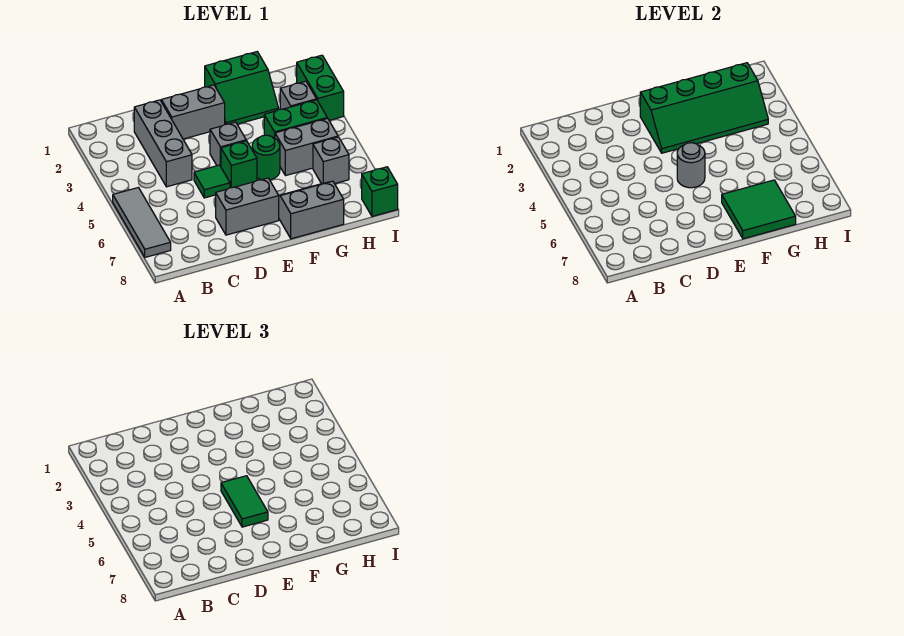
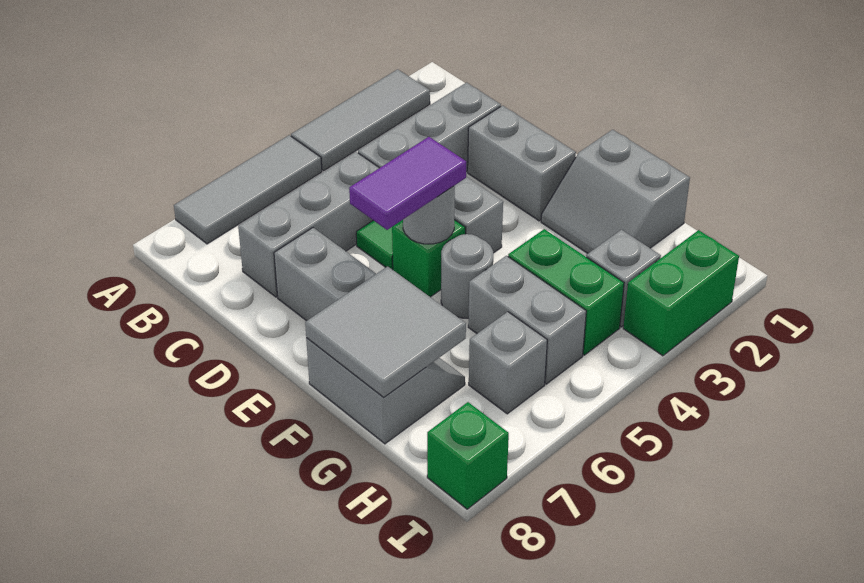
none -> grey 1x3 tile [291,69,430,171]
none -> grey 1x3 brick [238,152,379,297]
green 2x4 slope [640,63,768,153] -> none
green 1x2 tile [221,476,268,527] -> purple 1x2 tile [349,137,466,230]
green 2x2 slope [205,52,279,124] -> grey 2x2 slope [541,130,690,253]
green 1x1 round brick [252,135,280,180] -> grey 1x1 round brick [441,234,493,318]
green 2x2 tile [722,180,796,239] -> grey 2x2 tile [305,266,466,398]

